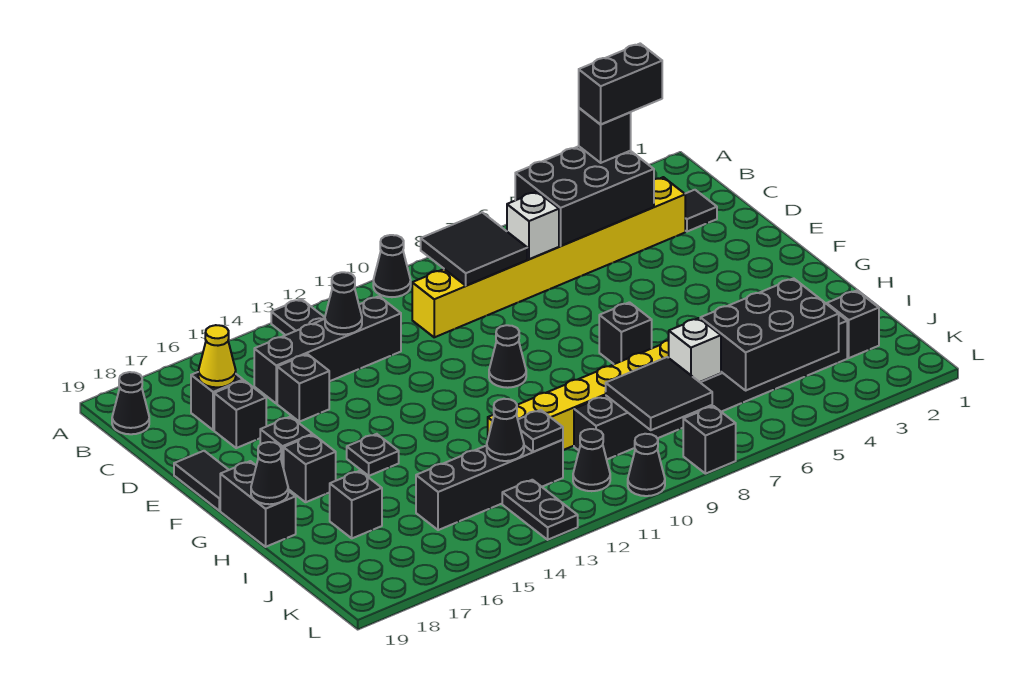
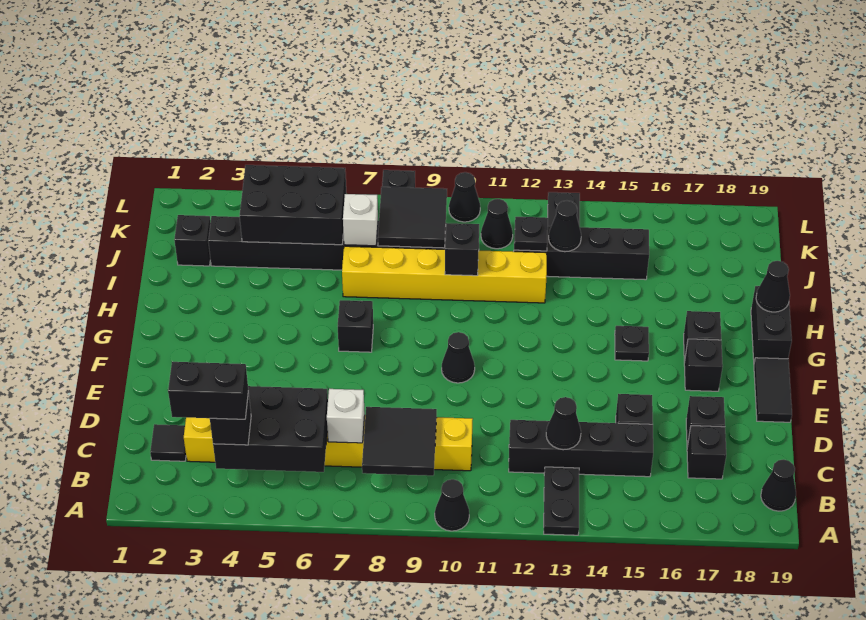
yellow 1x1 cone [198,325,236,387] -> none
black 1x1 brick [330,471,382,538] -> black 1x1 brick moved to [445,223,479,276]

